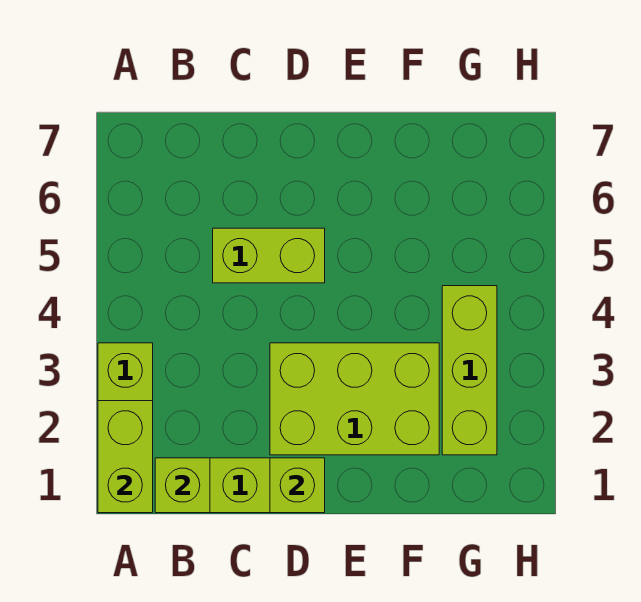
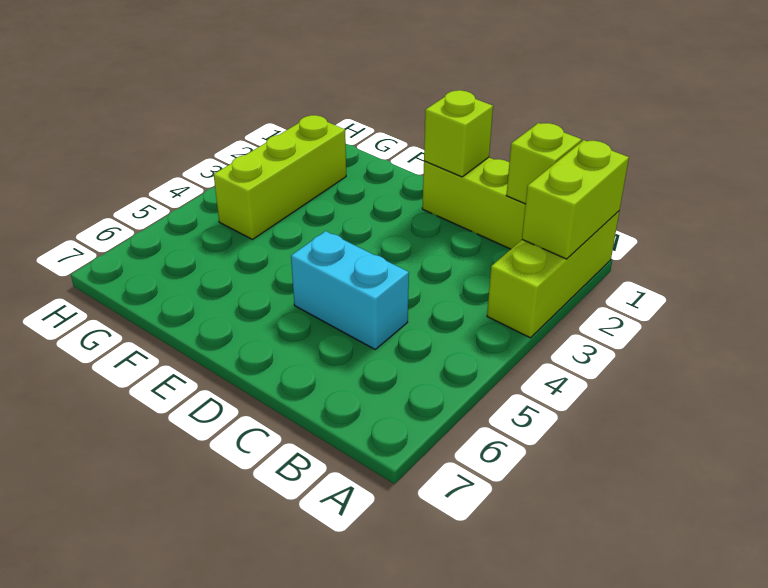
lime 1x2 brick [213,228,325,283] -> cyan 1x2 brick [291,231,409,349]
lime 2x3 brick [270,343,439,455] -> none

